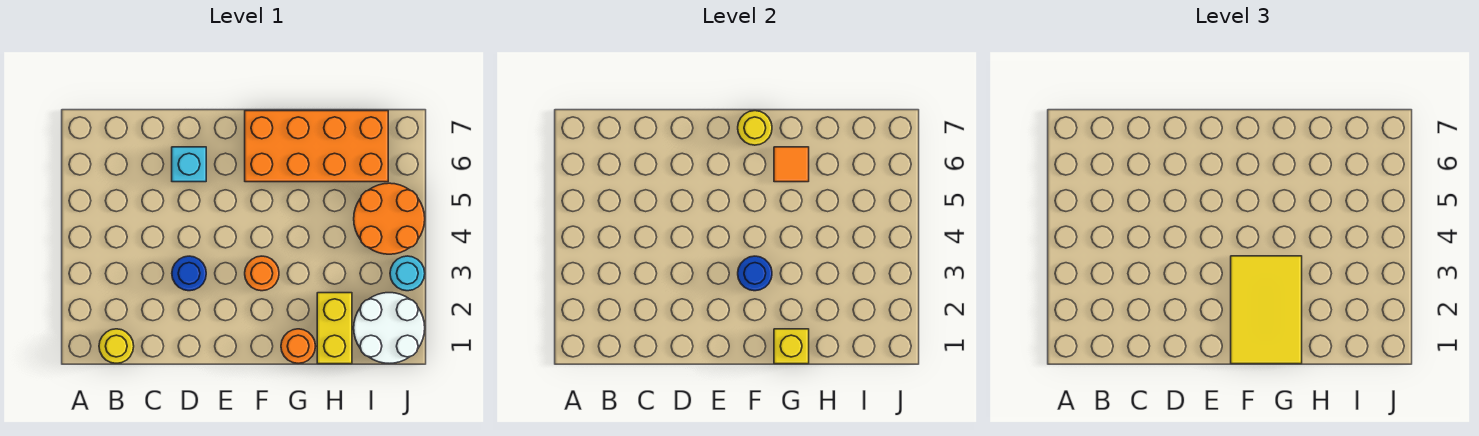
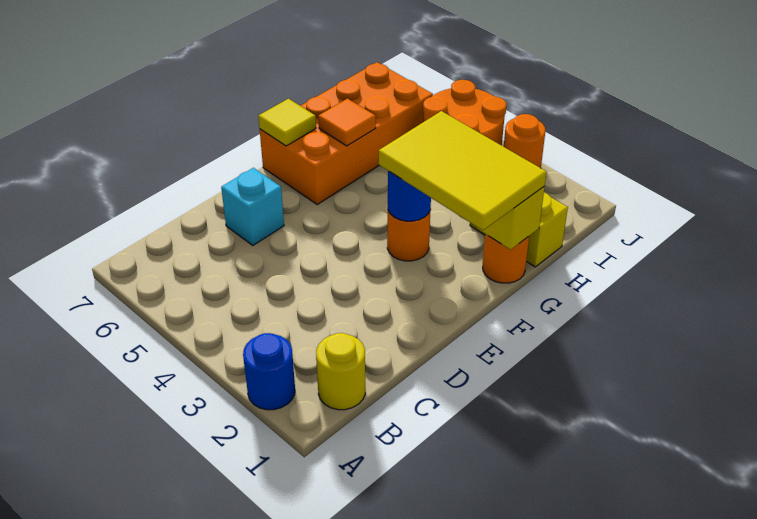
blue 1x1 round brick [172,256,206,291] -> blue 1x1 round brick moved to [243,333,295,410]
yellow 1x1 round brick [738,111,772,145] -> yellow 1x1 tile [258,99,316,146]
white 2x2 round brick [354,293,425,363] -> none
cyan 1x1 round brick [390,256,425,291] -> orange 1x1 round brick [504,114,546,168]

